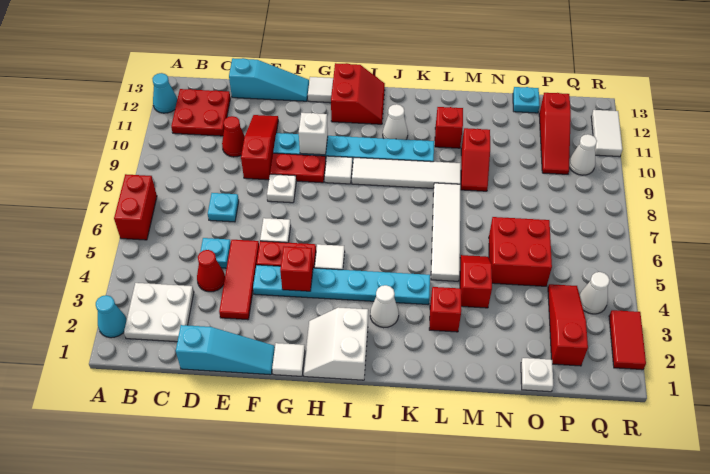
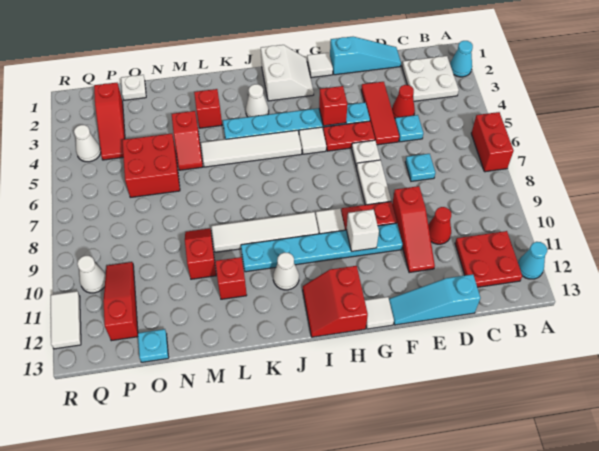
cyan 1x3 slope [176,325,275,375] -> cyan 1x3 slope turned to [330,37,401,75]
white 1x1 plate [267,174,296,203] -> white 1x2 plate [356,160,391,205]
white 1x4 tile [431,183,461,281] -> white 1x4 tile turned to [201,130,302,167]
red 1x2 tile [609,310,646,370] -> none

